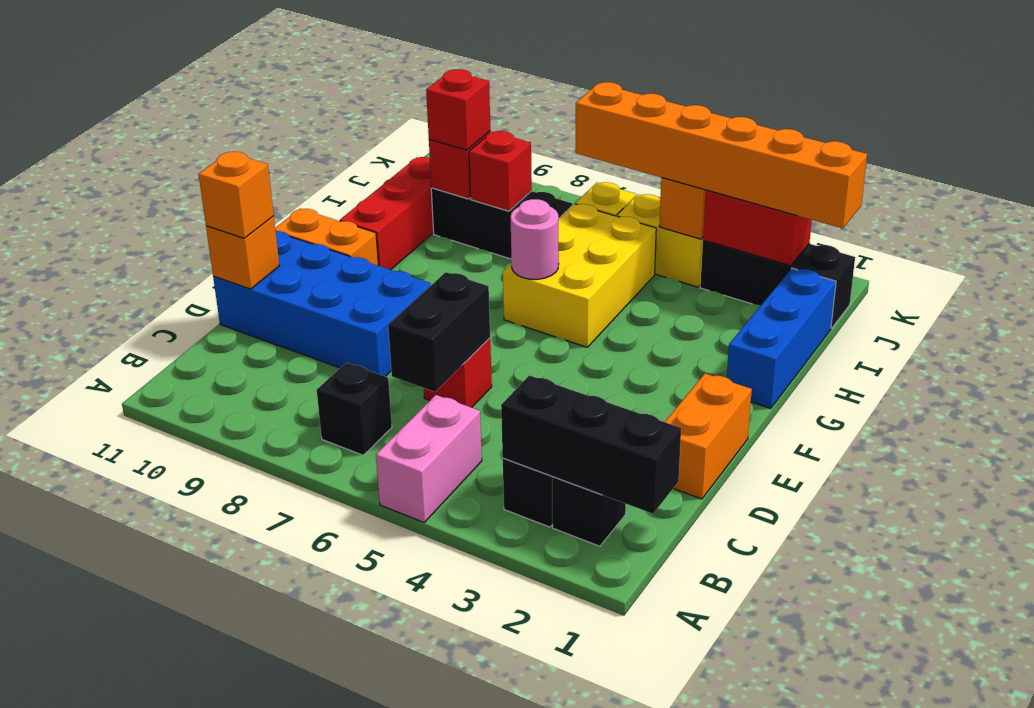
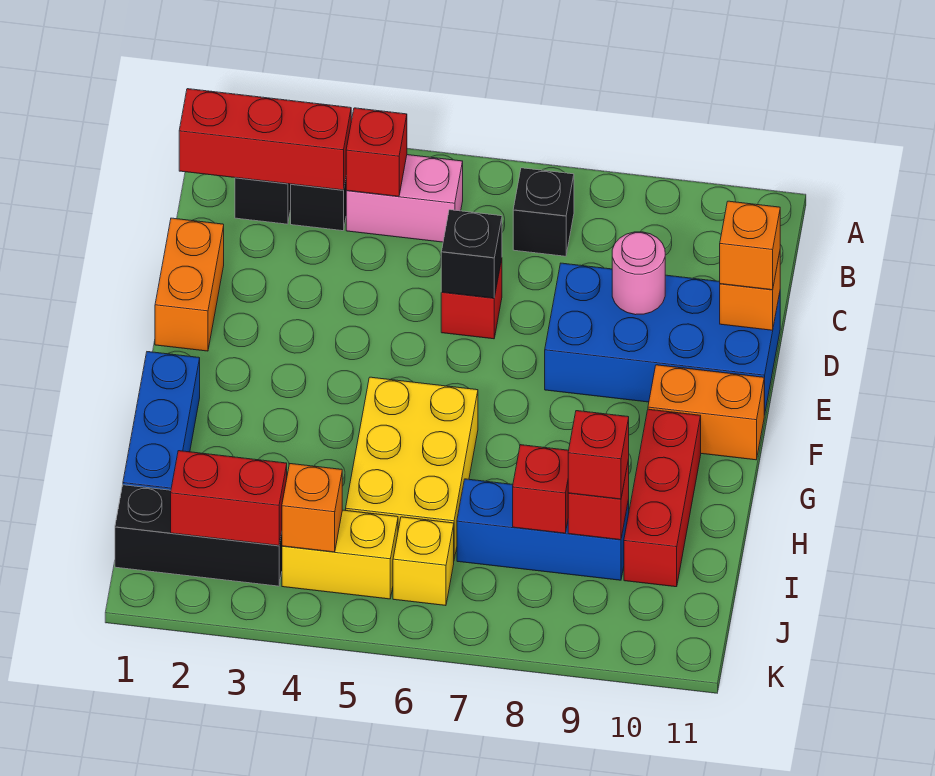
pink 1x2 brick [376,395,482,522] -> pink 1x2 brick turned to [346,155,463,242]
black 1x3 brick [501,375,681,514] -> red 1x3 brick [179,89,351,190]
none -> red 1x1 brick [346,108,407,196]
black 1x2 brick [388,272,490,392] -> black 1x1 brick [441,210,502,298]
pink 1x1 round brick [511,199,559,279] -> pink 1x1 round brick moved to [612,232,665,315]
black 1x3 brick [431,188,572,259] -> blue 1x3 brick [457,479,629,580]
orange 1x6 brick [576,82,867,228] -> none

